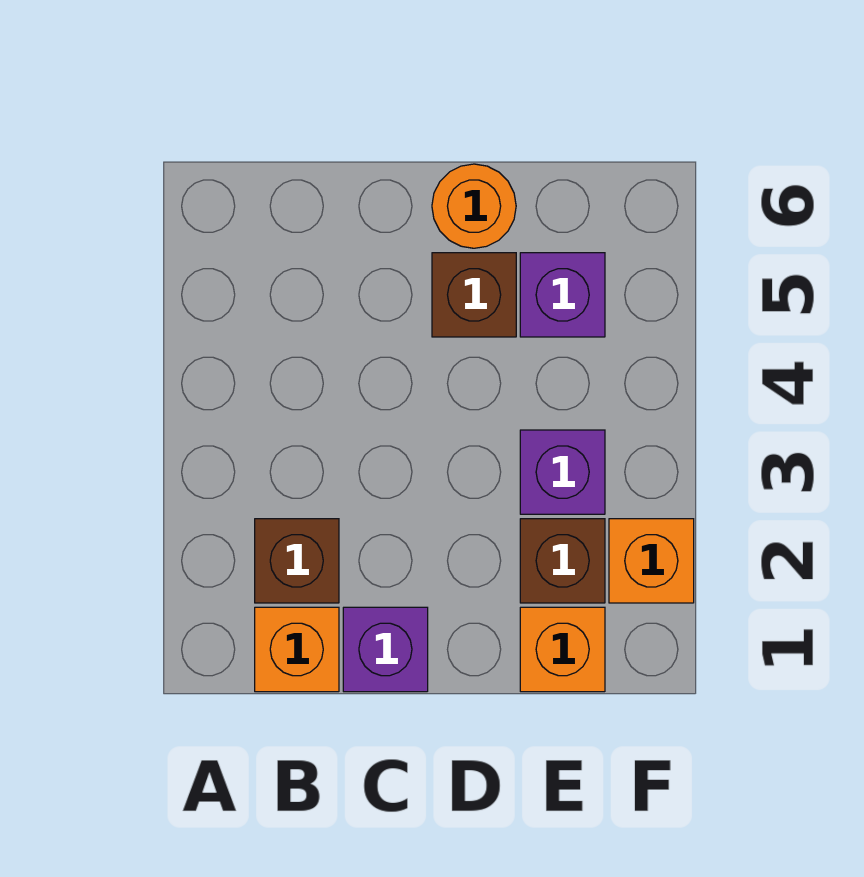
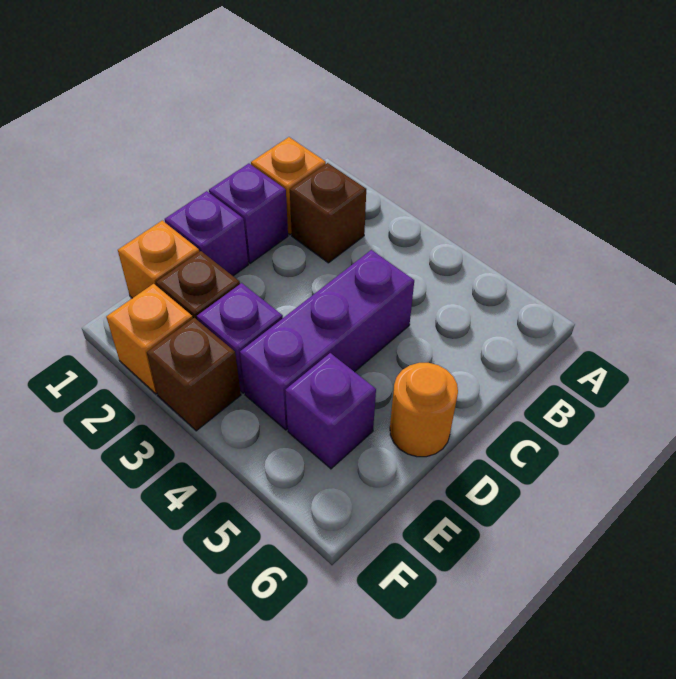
none -> purple 1x3 brick [240,250,414,430]
none -> purple 1x1 brick [165,191,248,276]
brown 1x1 brick [432,253,516,337] -> brown 1x1 brick moved to [147,318,241,431]

